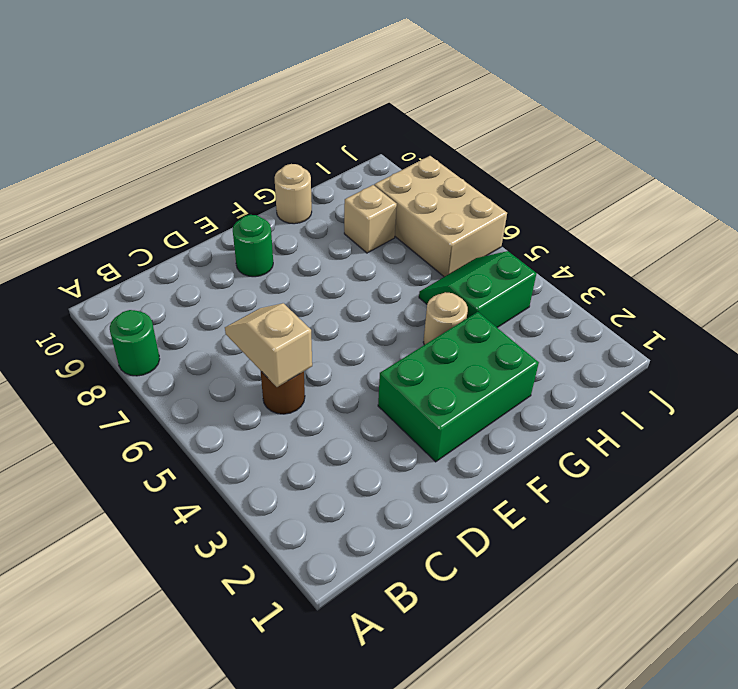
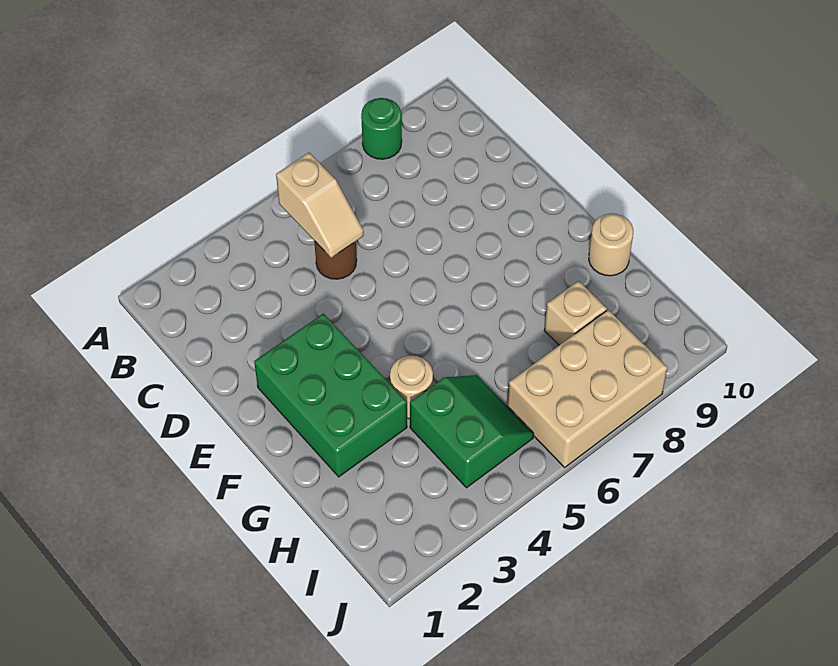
tan 1x2 slope [225,303,312,387] -> tan 1x2 slope turned to [276,153,364,258]
green 1x1 round brick [233,215,273,277] -> none

